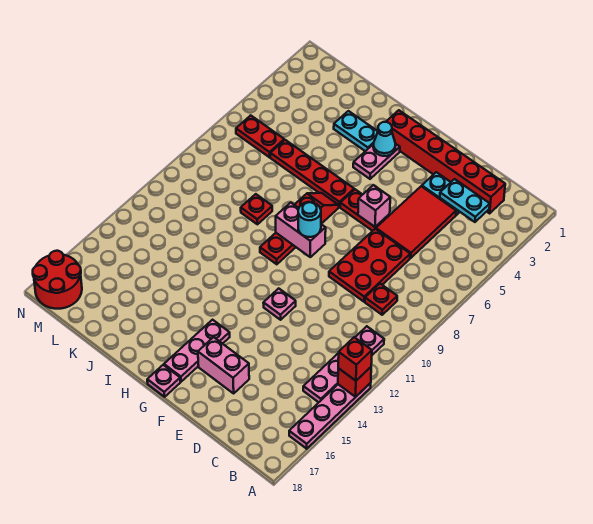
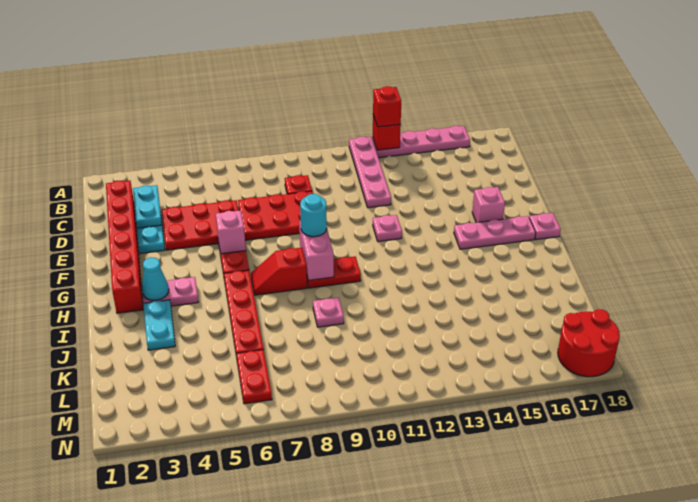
pink 1x4 plate [303,326,384,402] -> pink 1x4 plate turned to [349,136,391,208]
red 2x3 tile [376,186,456,258] -> red 2x3 plate [162,200,239,250]
pink 1x2 brick [198,337,249,393] -> pink 1x1 brick [472,187,505,223]
red 1x1 plate [241,194,272,224] -> pink 1x1 plate [313,297,344,327]

